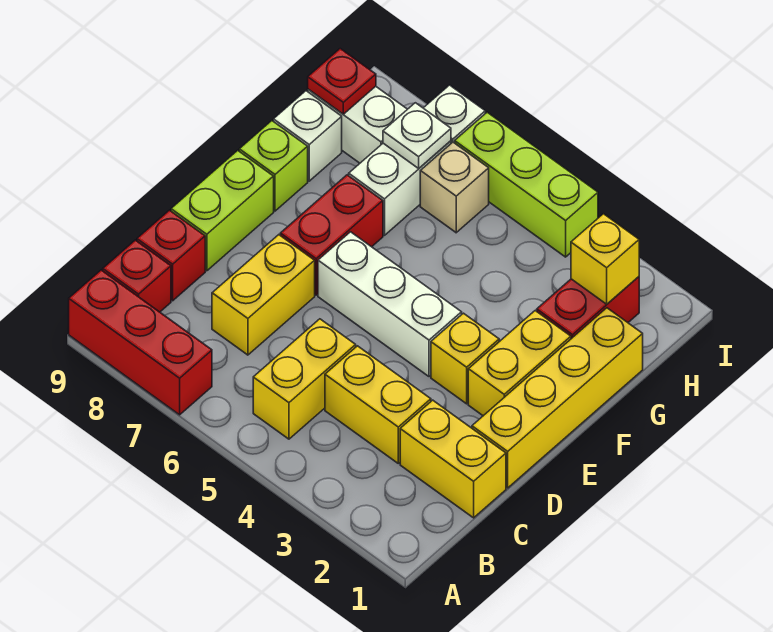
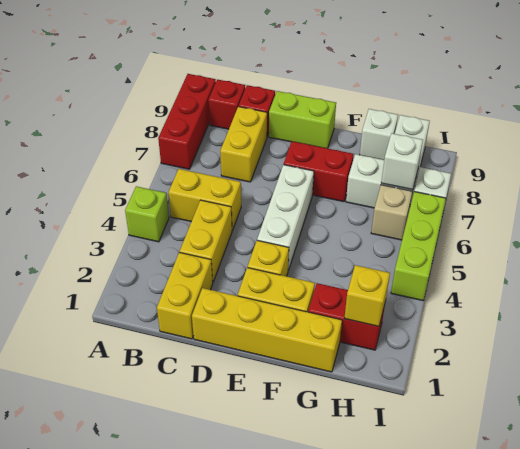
yellow 1x2 brick [212,235,315,355] -> yellow 1x2 brick turned to [220,107,267,182]
lime 1x1 brick [239,121,308,211] -> lime 1x1 brick moved to [125,186,169,242]
white 1x1 plate [383,103,451,168] -> white 1x1 brick [381,133,423,190]
red 1x1 plate [308,49,376,114] -> none

